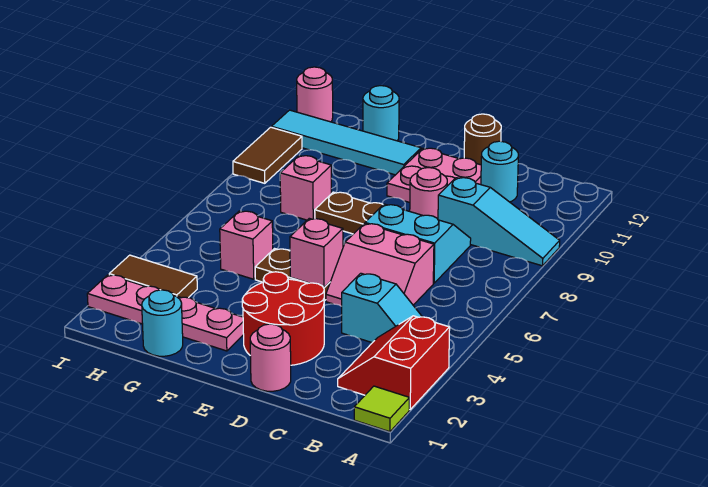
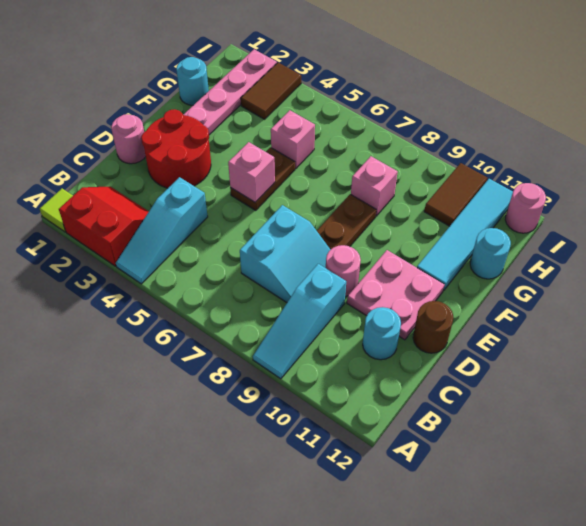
cyan 1x2 slope [342,273,422,343] -> cyan 1x3 slope [116,177,208,284]
pink 2x2 slope [326,223,434,306] -> none
brown 1x2 tile [233,127,302,183] -> brown 1x2 tile turned to [424,163,487,226]

